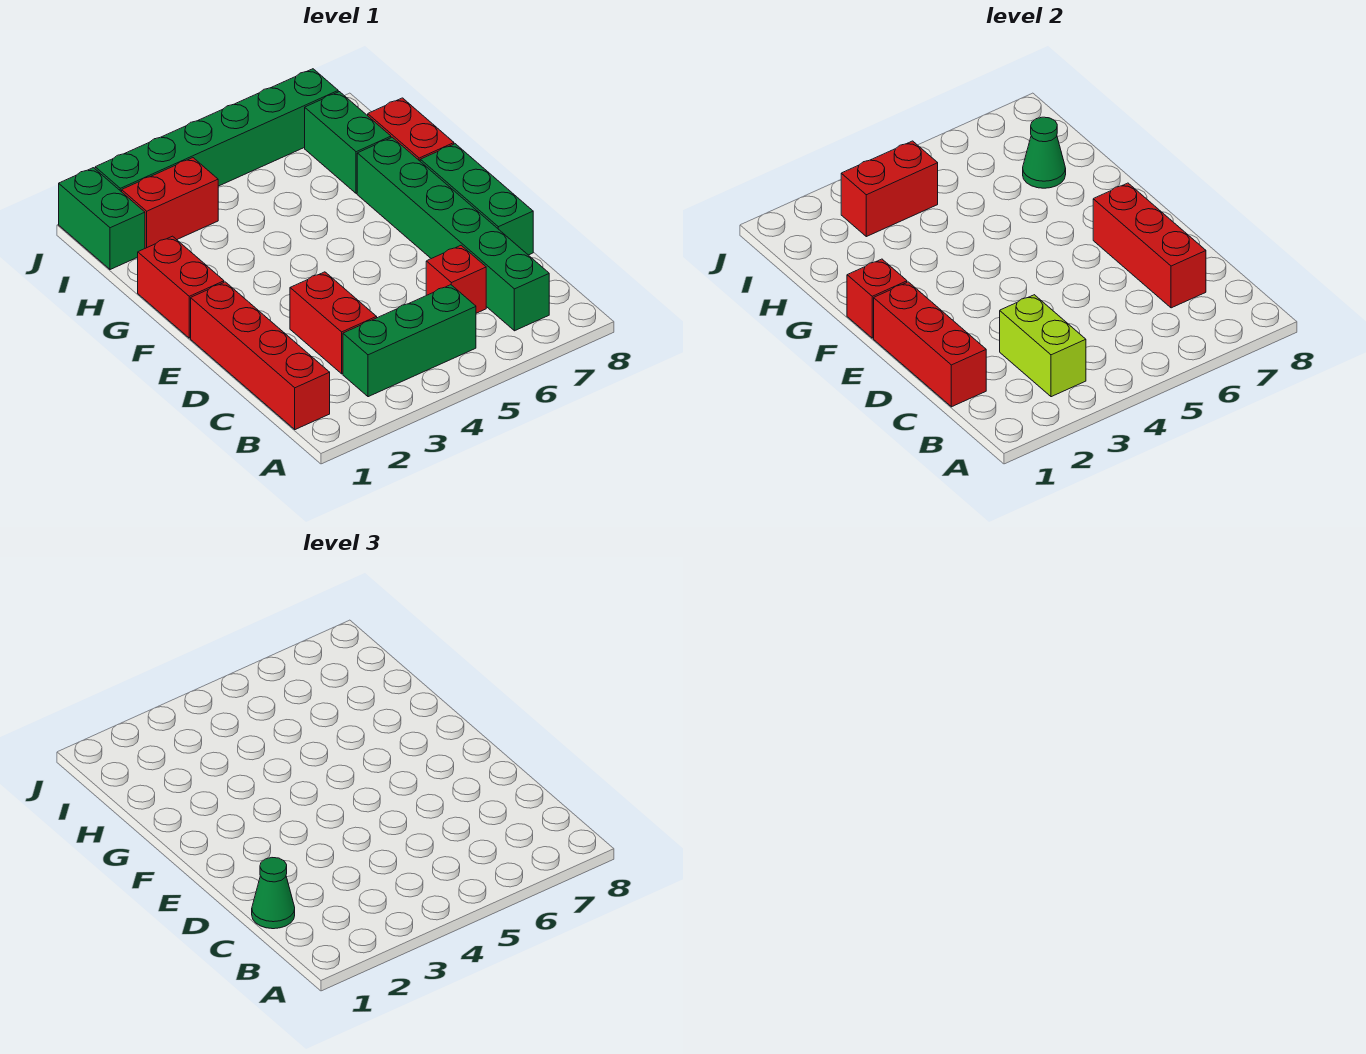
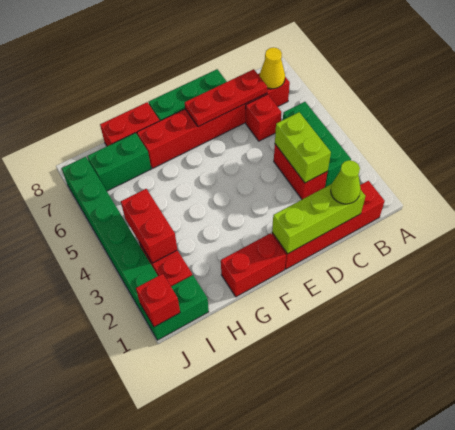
lime 1x2 brick [1000,295,1086,397] -> lime 1x2 brick turned to [275,112,331,183]
green 1x6 brick [357,137,549,331] -> red 1x6 brick [137,73,290,169]
none -> yellow 1x1 cone [260,47,285,89]
red 1x3 brick [874,282,986,407] -> lime 1x3 brick [272,184,365,254]
green 1x1 cone [252,858,295,929] -> lime 1x1 cone [331,160,361,204]
red 1x2 brick [290,272,377,374] -> red 1x2 brick turned to [274,144,328,199]
red 1x3 brick [1093,183,1206,308] -> red 1x3 plate [185,69,267,127]
red 1x1 brick [847,259,907,338] -> red 1x1 brick moved to [136,274,180,327]
green 1x1 cone [1023,117,1066,188] -> none

